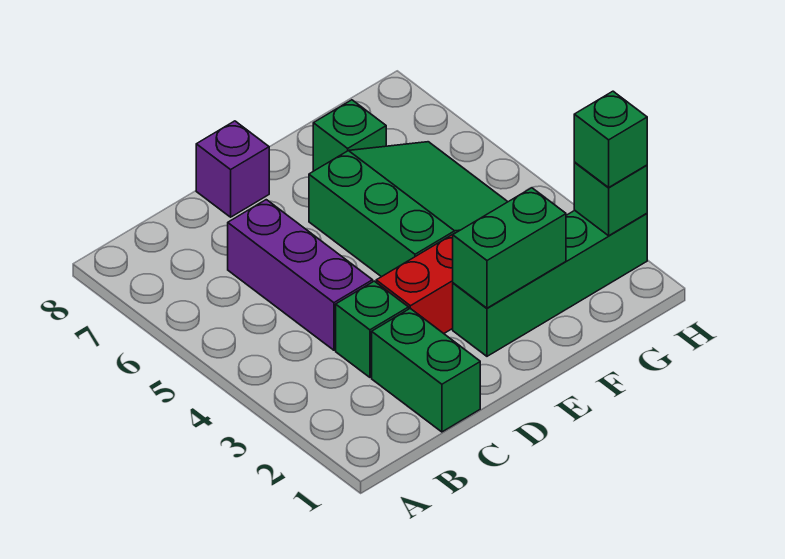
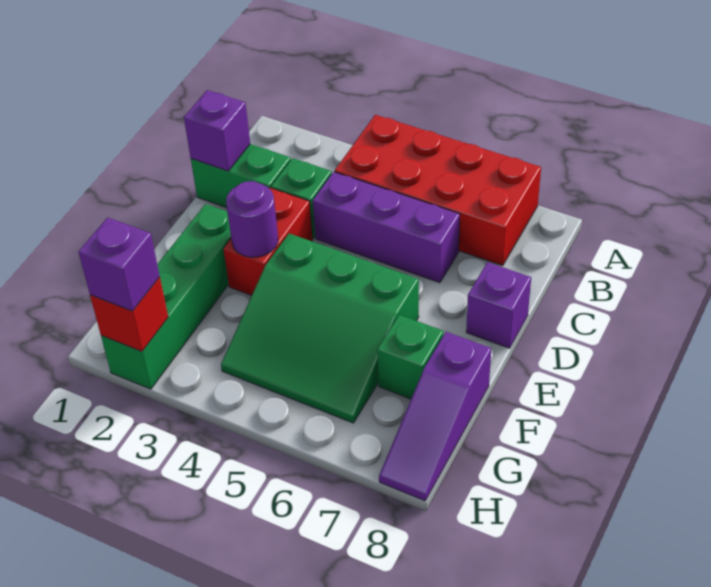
none -> red 2x4 brick [335,115,541,266]
none -> purple 1x1 brick [184,90,250,171]
green 1x2 brick [453,188,566,308] -> none
none -> purple 1x1 round brick [226,181,278,257]
none -> purple 1x3 slope [379,332,491,501]
green 1x1 brick [574,163,647,236] -> red 1x1 brick [90,277,168,351]
green 1x1 brick [574,91,647,187] -> purple 1x1 brick [79,218,160,311]

